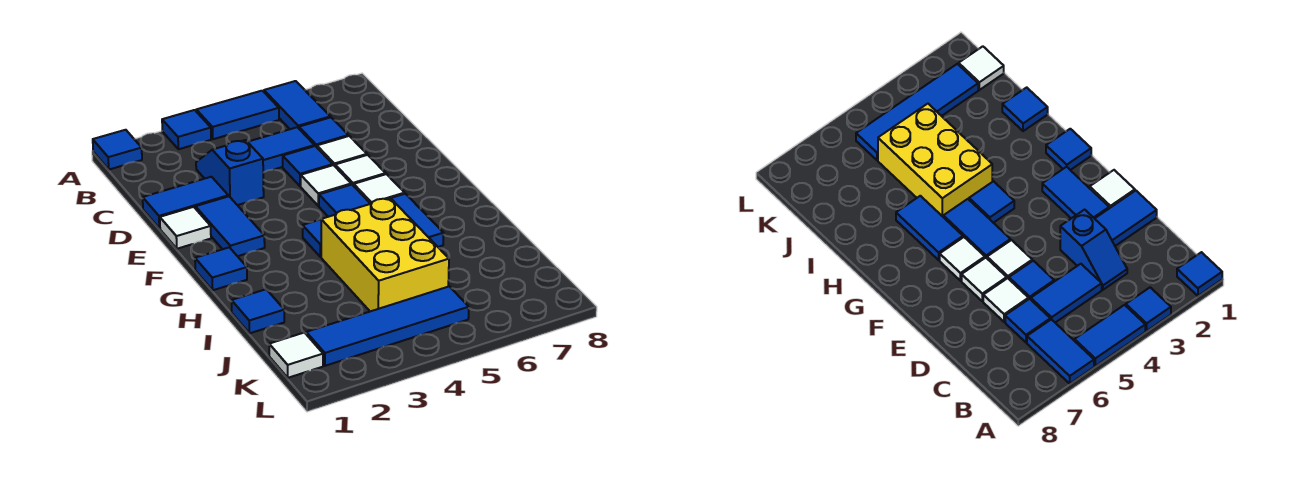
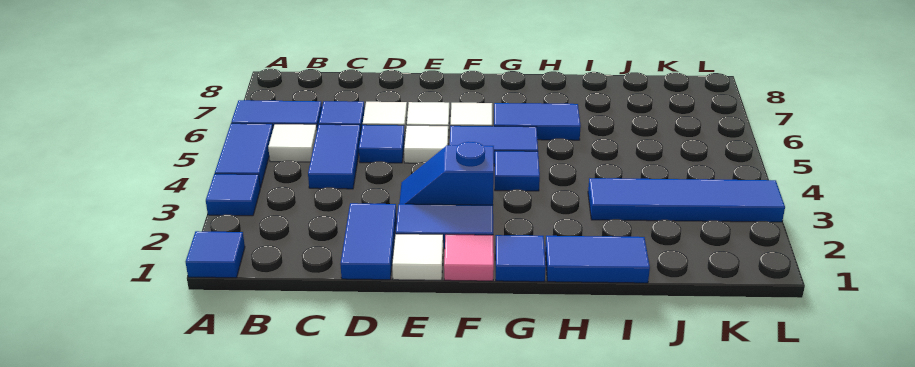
blue 1x2 slope [196,140,264,205] -> blue 1x2 slope moved to [399,142,494,205]
none -> pink 1x1 tile [444,234,494,281]
yellow 2x3 brick [321,198,449,311] -> none
blue 1x1 tile [232,289,284,333] -> blue 1x2 tile [545,236,650,283]
white 1x1 tile [269,333,323,378] -> white 1x1 tile moved to [268,124,317,162]
blue 1x4 tile [306,286,469,366] -> blue 1x4 tile turned to [588,178,785,222]

